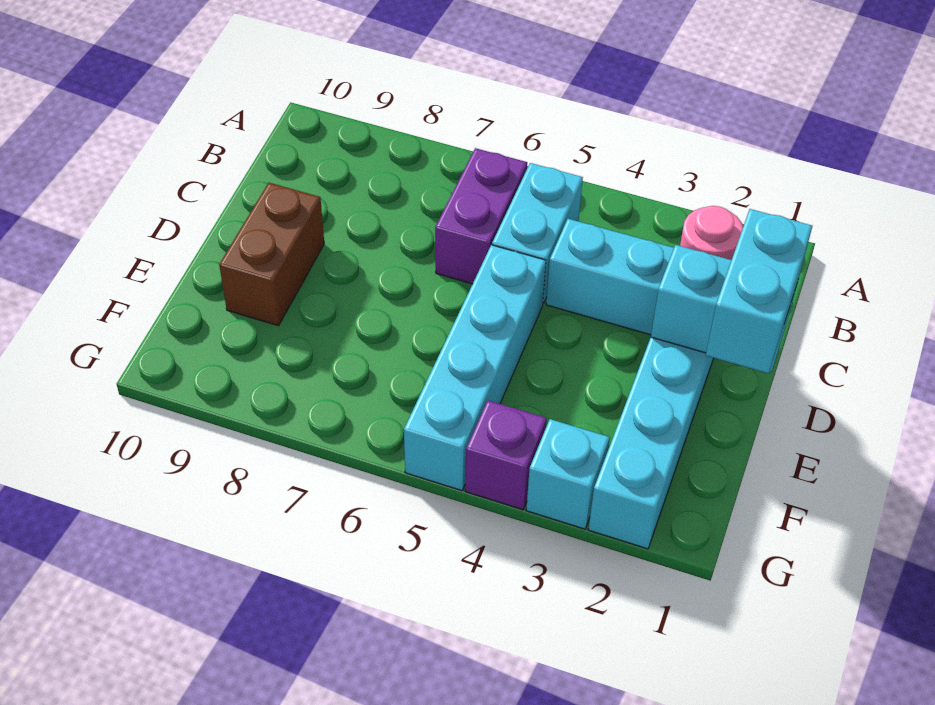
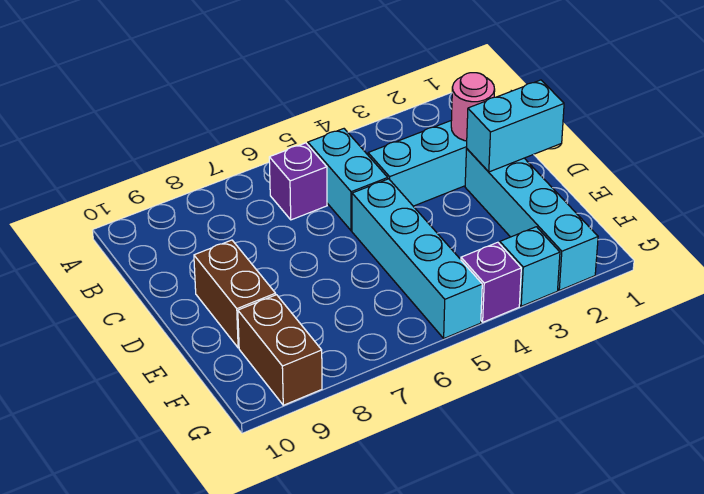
purple 1x2 brick [435,148,527,284] -> purple 1x1 brick [269,143,327,220]
cyan 1x2 brick [706,209,812,373] -> none
none -> brown 1x2 brick [238,295,322,405]

